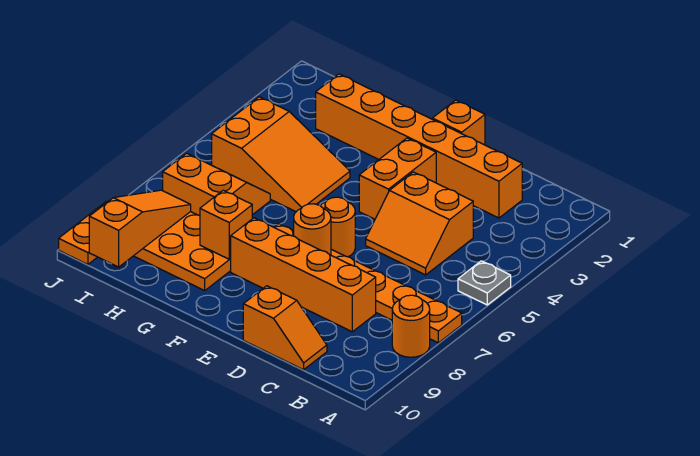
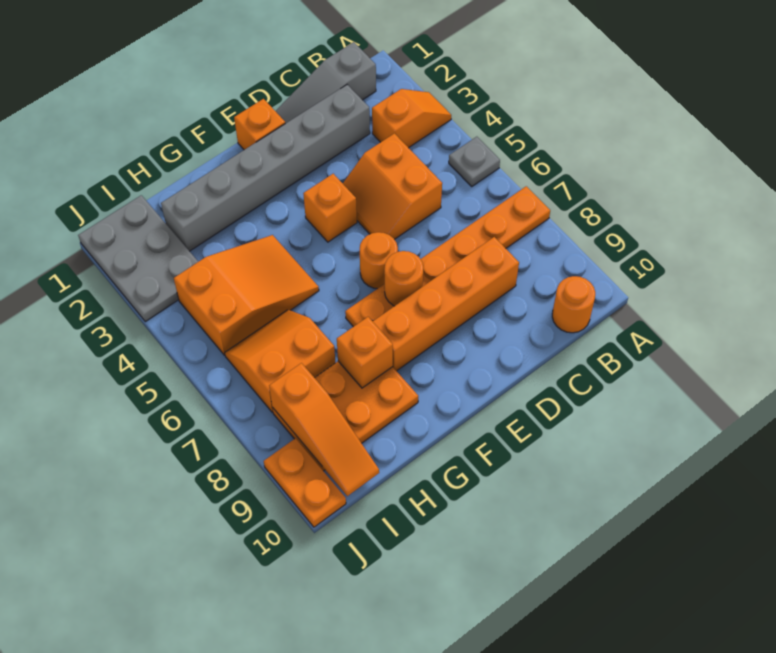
orange 1x1 round brick [392,295,430,357] -> orange 1x1 round brick moved to [552,276,595,333]
none -> grey 1x3 slope [276,42,376,123]
orange 1x6 brick [316,74,522,218] -> grey 1x6 brick [161,85,370,251]
orange 2x2 slope [366,172,473,275] -> orange 2x2 slope turned to [343,133,442,239]
orange 1x2 slope [243,286,327,370] -> orange 1x2 slope moved to [372,89,451,148]
orange 1x2 brick [359,138,436,219] -> orange 1x1 brick [303,174,357,242]
none -> grey 2x3 plate [78,195,198,322]
orange 1x3 slope [89,190,191,267] -> orange 1x3 slope turned to [269,363,379,496]

